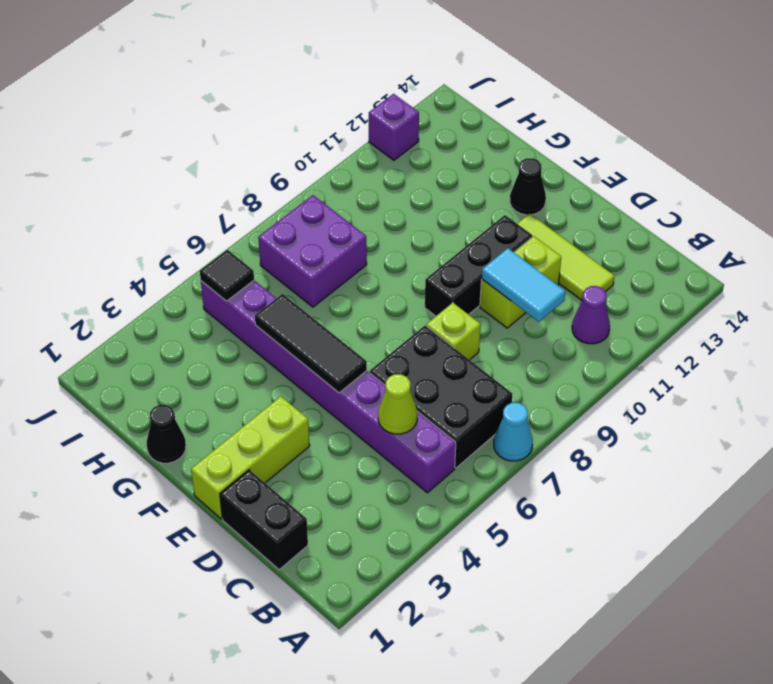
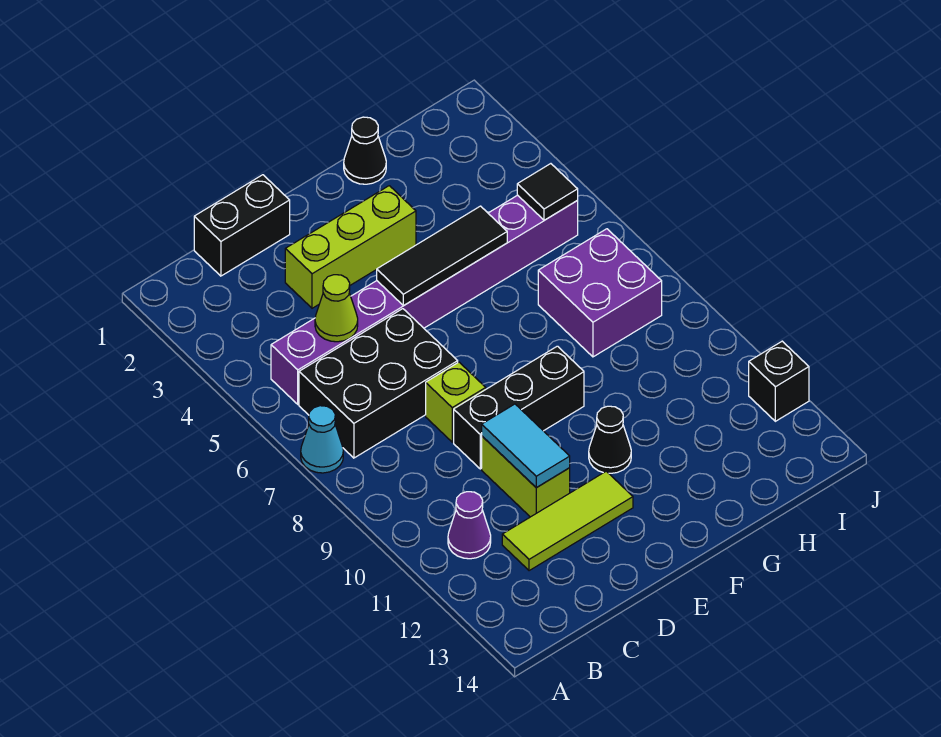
cyan 1x2 tile [482,248,565,322] -> cyan 1x2 tile turned to [482,404,570,488]
lime 1x3 brick [191,396,310,519] -> lime 1x3 brick turned to [285,186,416,308]
black 1x3 brick [425,215,532,316] -> black 1x3 brick turned to [454,346,584,469]
black 1x1 cone [510,158,546,215] -> black 1x1 cone moved to [589,406,631,473]
purple 1x1 brick [369,94,419,160] -> black 1x1 brick [749,341,809,421]

